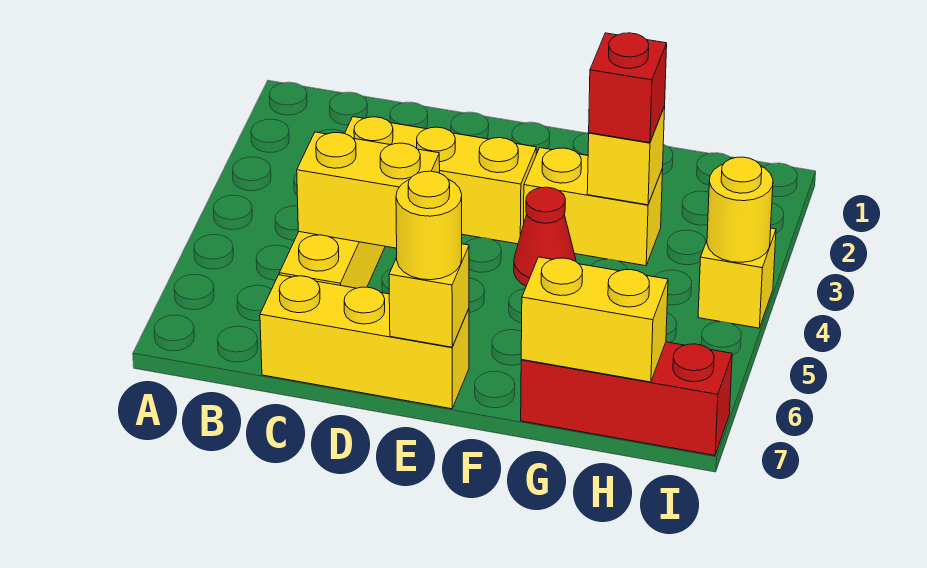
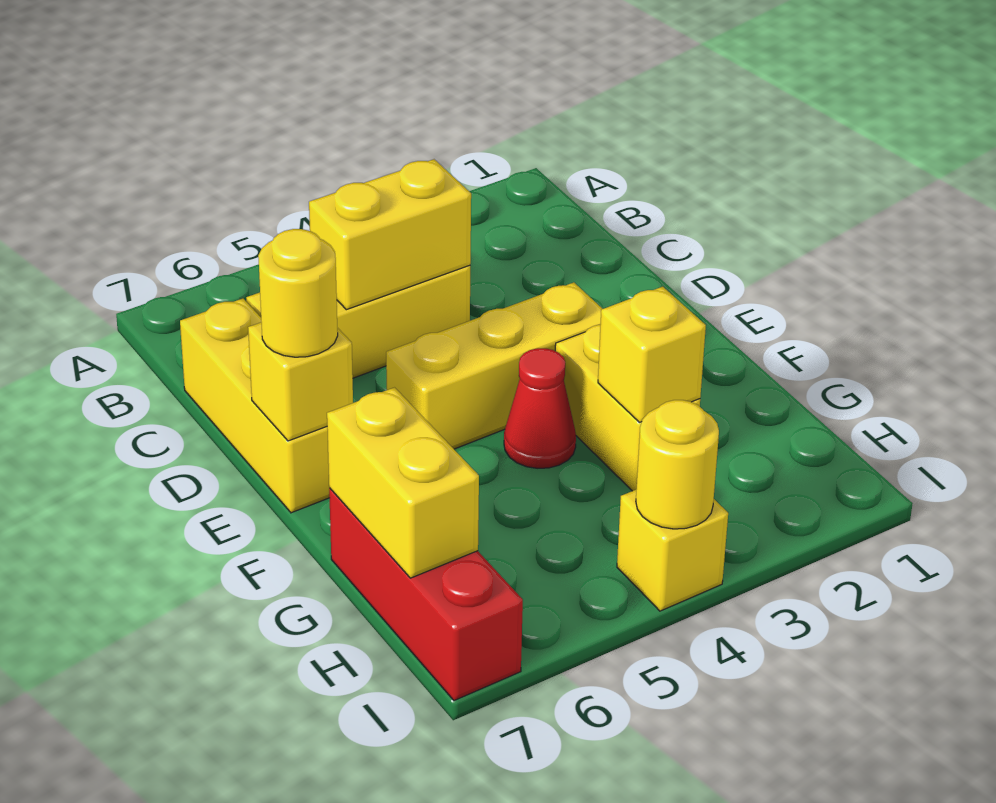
yellow 1x3 brick [345,117,536,244] -> yellow 1x3 brick turned to [386,282,602,449]
yellow 1x2 brick [297,132,440,248] -> yellow 1x2 brick turned to [309,159,471,310]
red 1x1 brick [589,33,667,143] -> none

